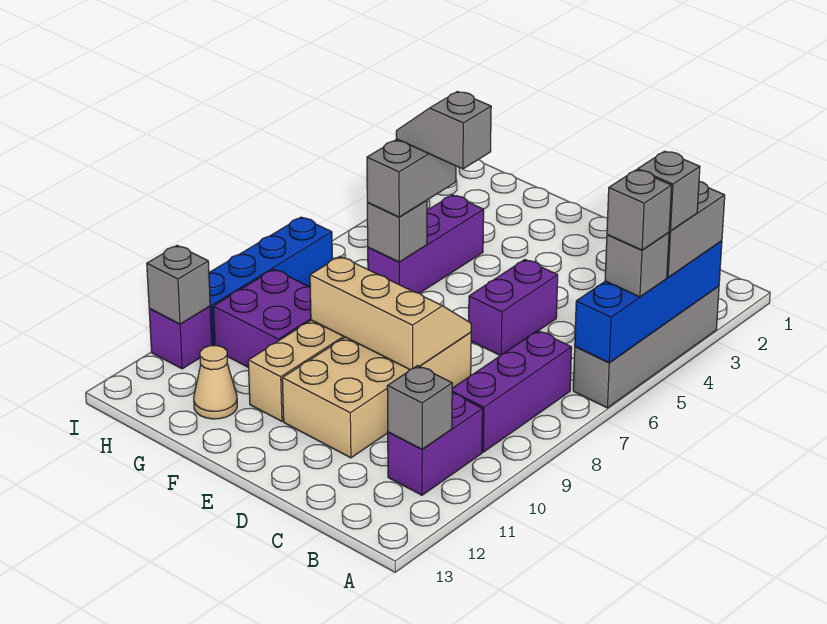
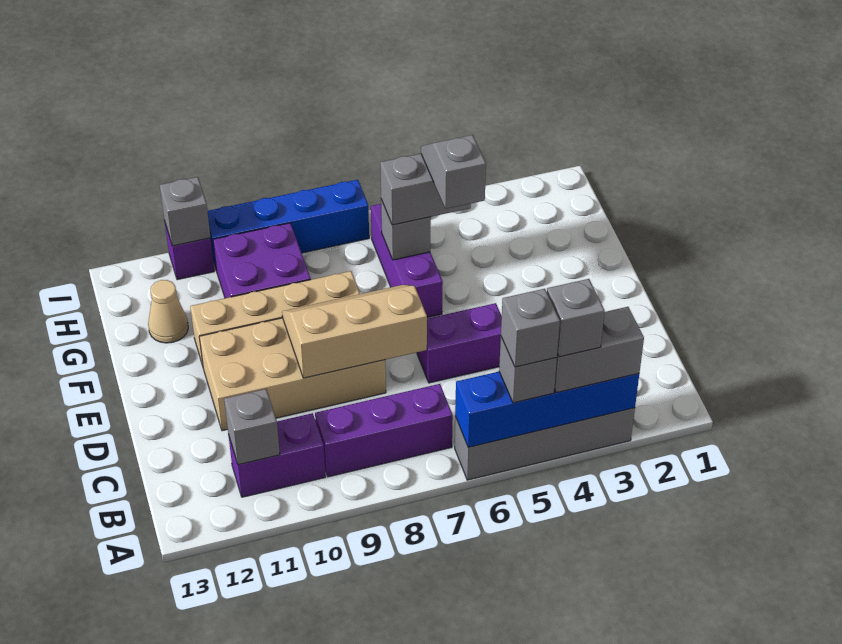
tan 2x3 slope [310,256,471,370] -> tan 2x3 slope turned to [282,285,427,378]
purple 1x3 brick [368,195,484,293] -> purple 1x3 brick turned to [371,204,443,318]

